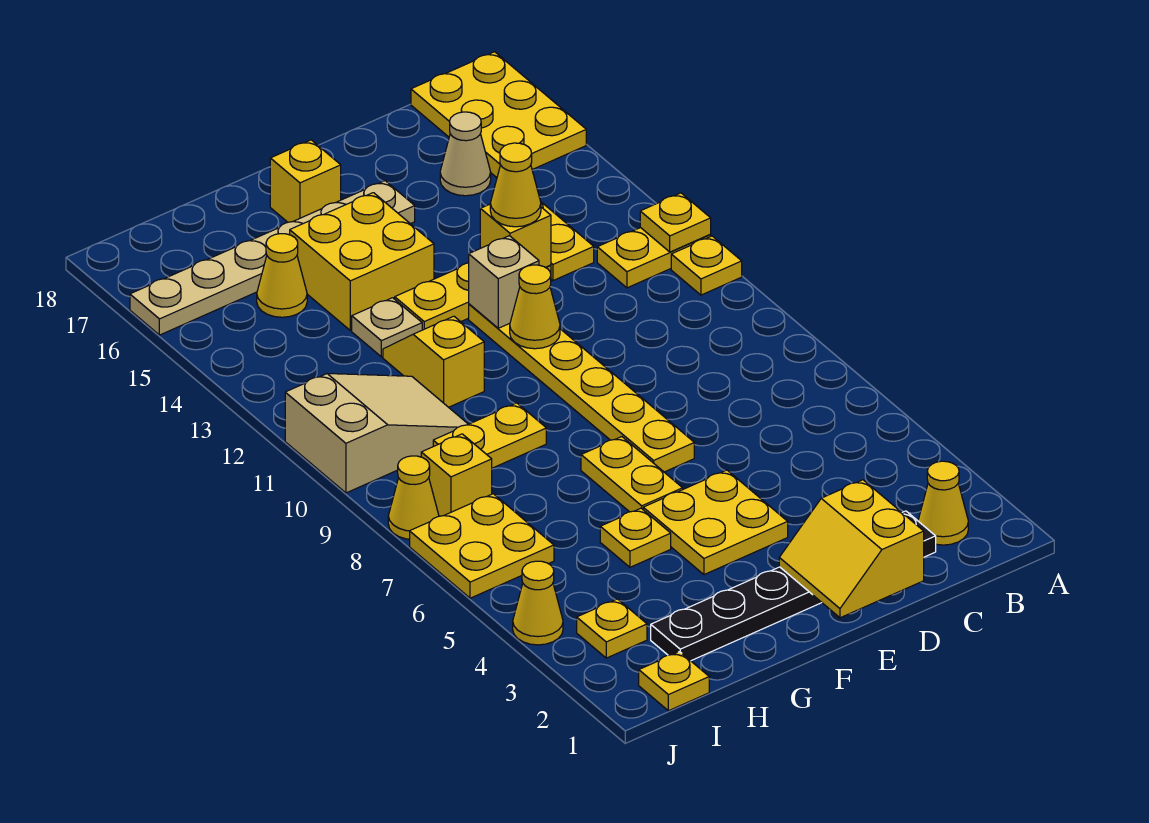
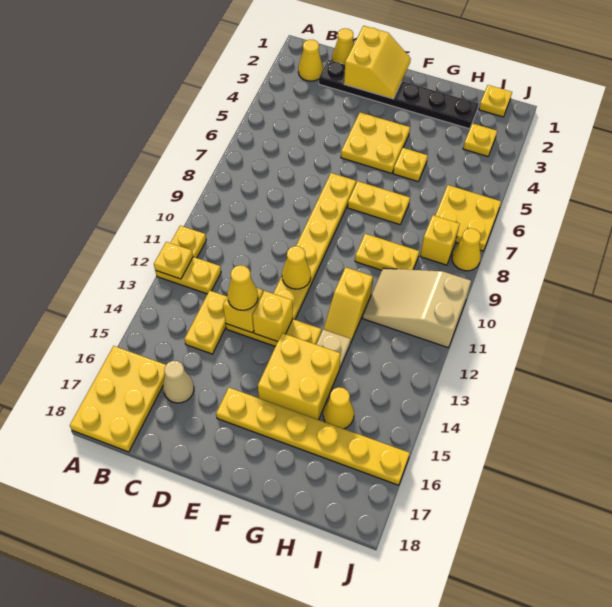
tan 1x1 brick [469,236,539,328] -> none
tan 1x6 plate [130,181,415,335] -> yellow 1x6 plate [216,388,410,485]
yellow 1x2 plate [581,437,683,512] -> yellow 1x2 plate turned to [348,181,410,225]
yellow 1x1 brick [270,140,341,222] -> yellow 1x1 brick moved to [252,291,293,342]
yellow 1x1 cone [513,561,563,645] -> yellow 1x1 cone moved to [332,28,354,65]

